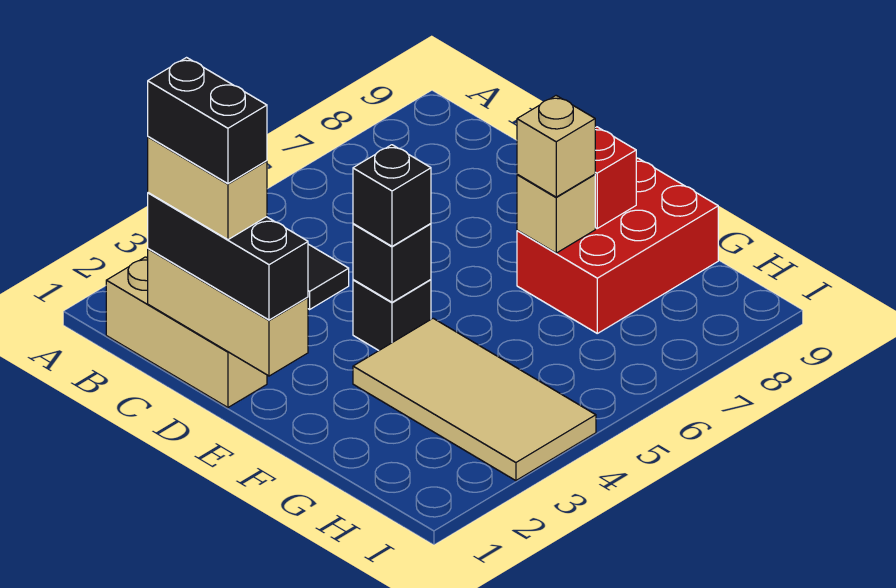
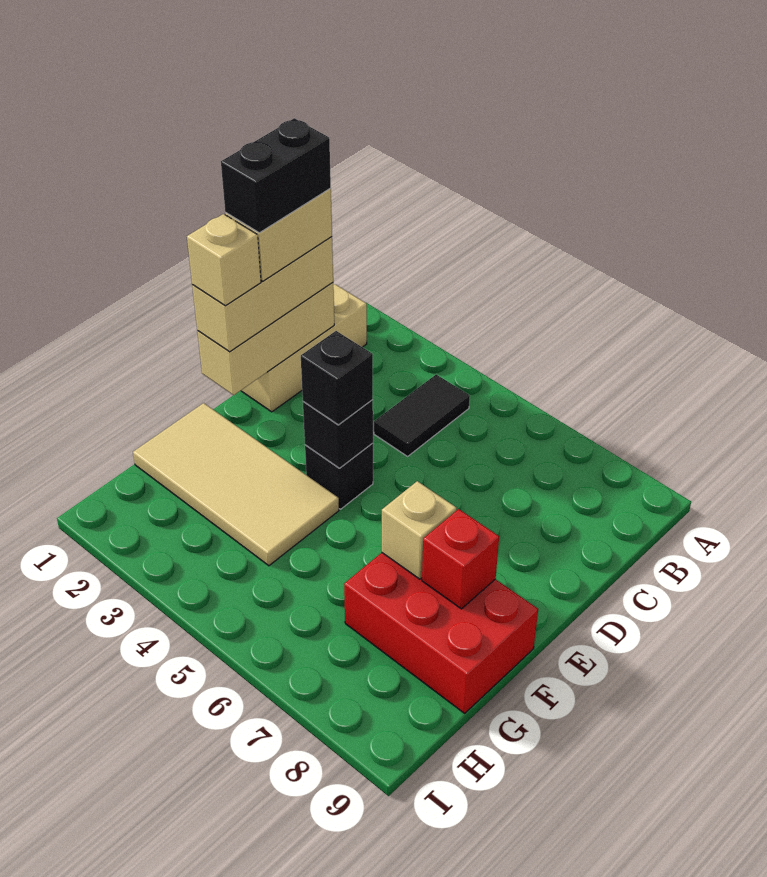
black 1x3 brick [148,193,308,320] -> tan 1x3 brick [192,237,333,352]
tan 2x4 tile [353,318,596,481] -> tan 2x4 tile turned to [133,403,339,566]
tan 1x1 brick [517,96,595,197] -> tan 1x1 brick moved to [187,214,261,306]

